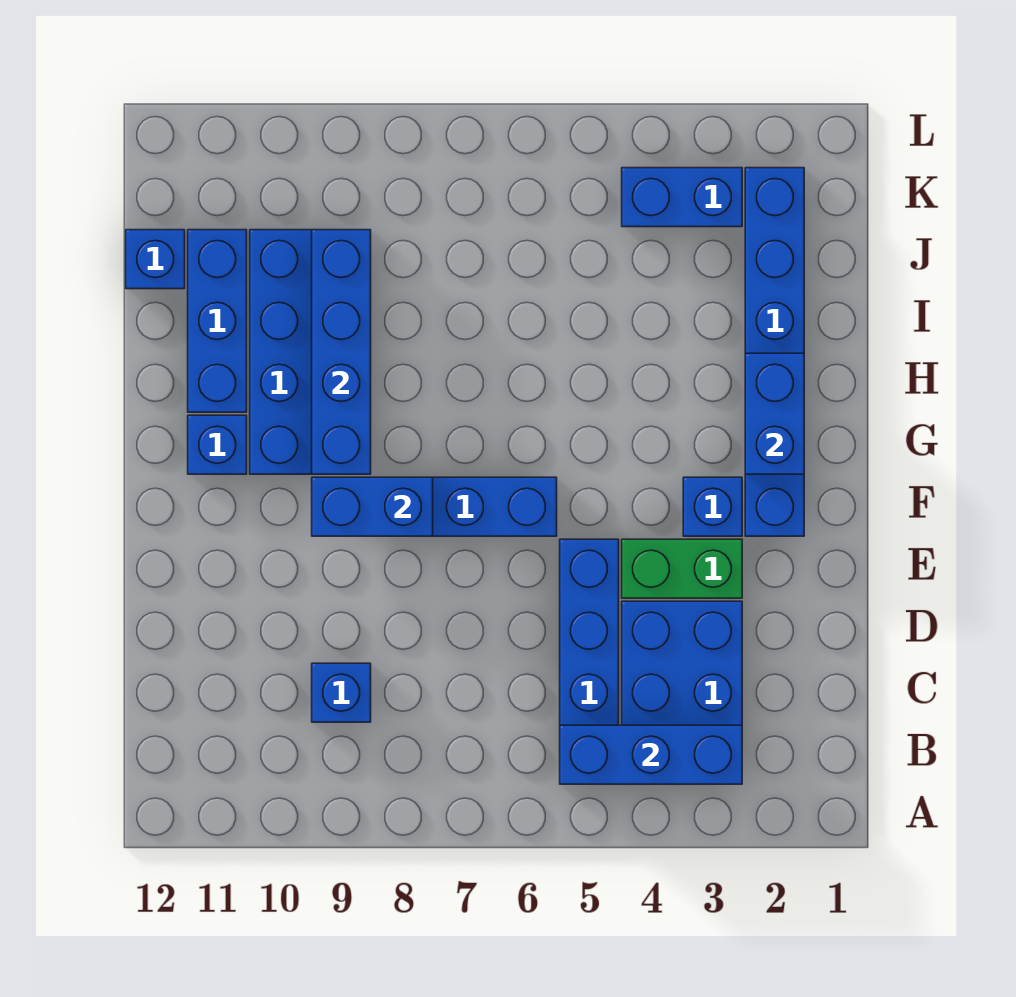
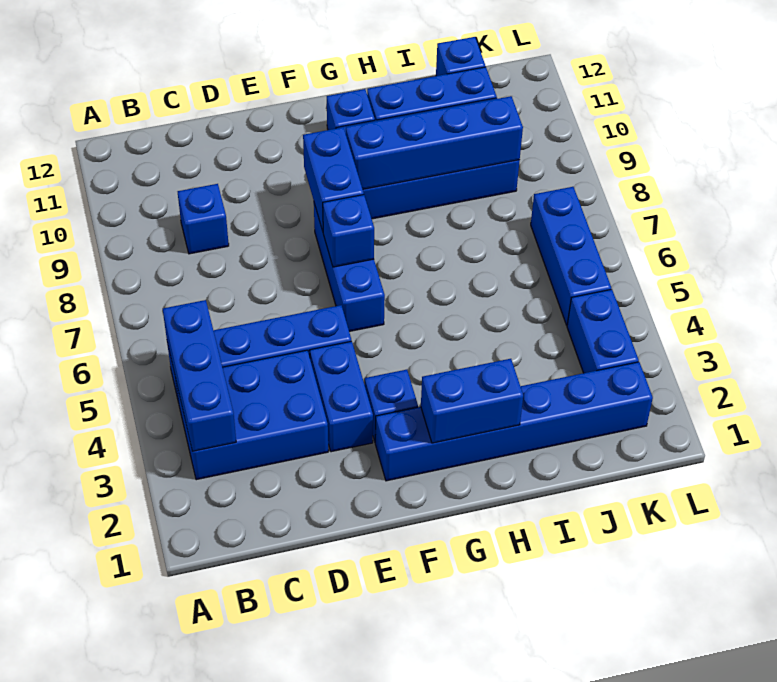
green 1x2 brick [622,539,742,598] -> blue 1x2 brick [310,341,373,452]
none -> blue 1x1 brick [323,195,374,267]
none -> blue 1x3 brick [531,187,611,325]

